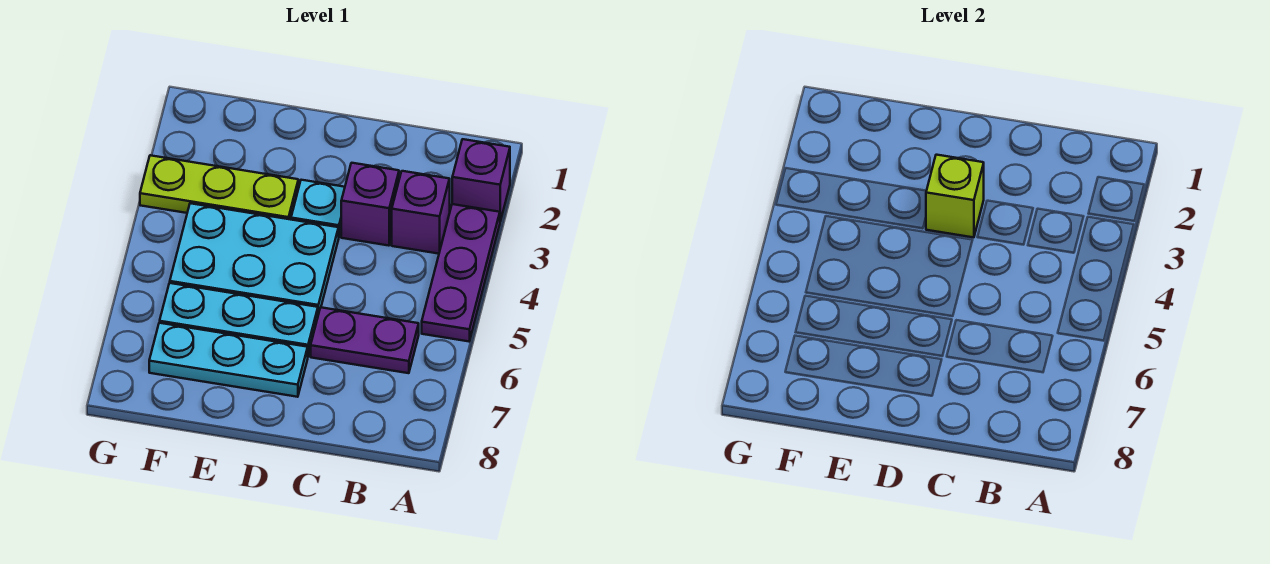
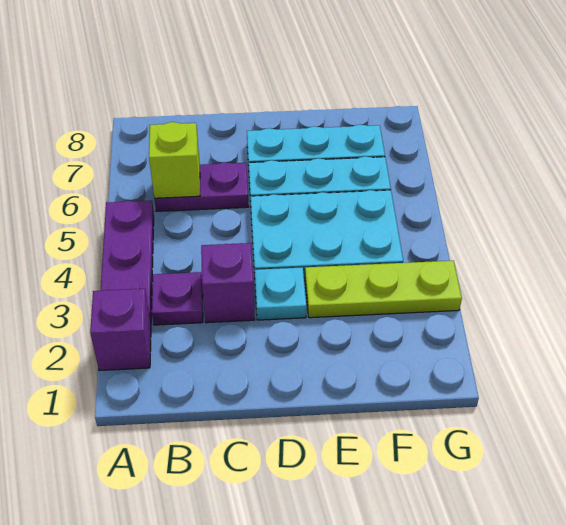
purple 1x1 brick [392,171,450,254] -> purple 1x1 plate [152,272,203,325]
lime 1x1 brick [926,155,984,237] -> lime 1x1 brick moved to [149,122,200,198]

